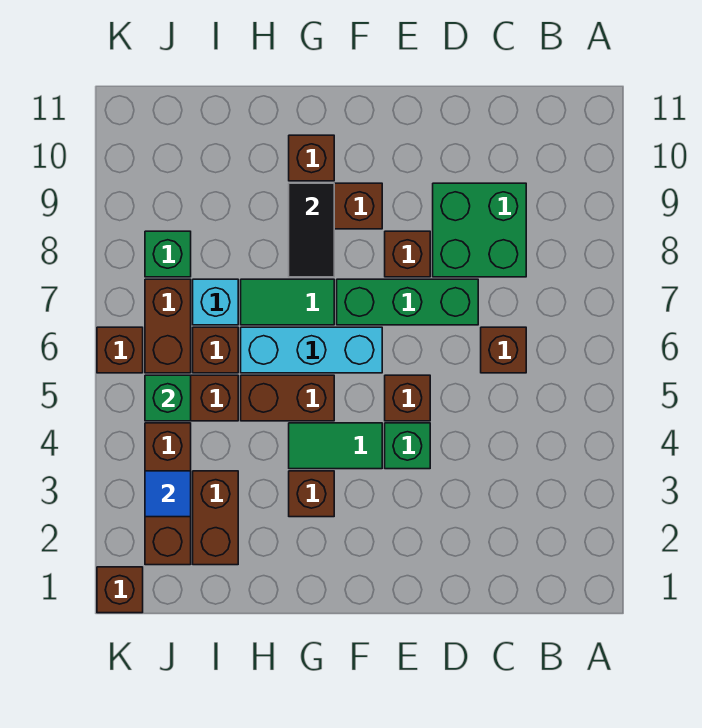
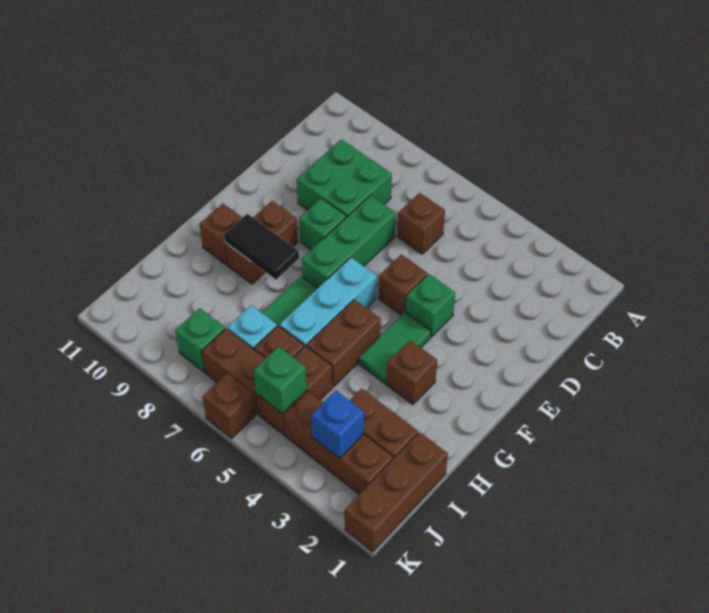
brown 1x1 brick [385,231,430,277] -> green 1x1 brick [299,198,346,250]
blue 1x1 tile [145,471,191,517] -> blue 1x1 brick [311,391,364,458]
brown 1x1 brick [97,567,143,613] -> brown 1x3 brick [345,432,448,552]

